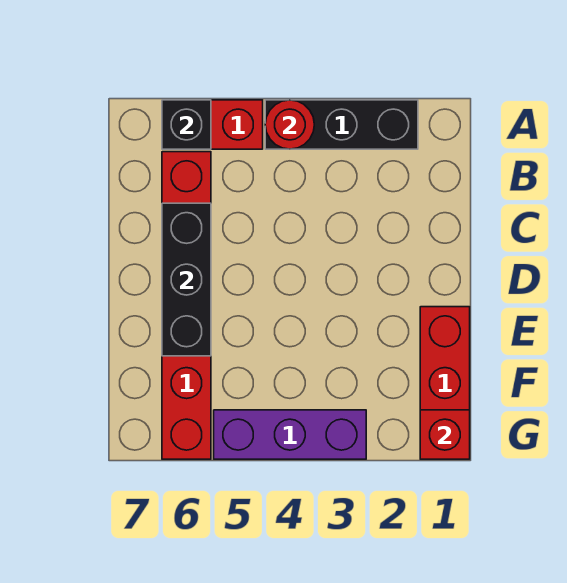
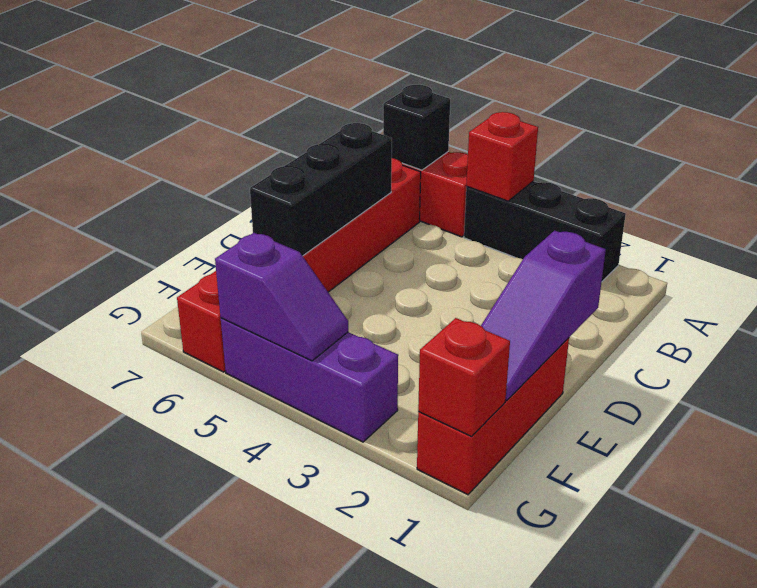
red 1x1 round brick [265,100,314,149] -> red 1x1 brick [466,112,538,201]
none -> purple 1x3 slope [481,230,606,400]
none -> purple 1x2 slope [215,233,348,361]

